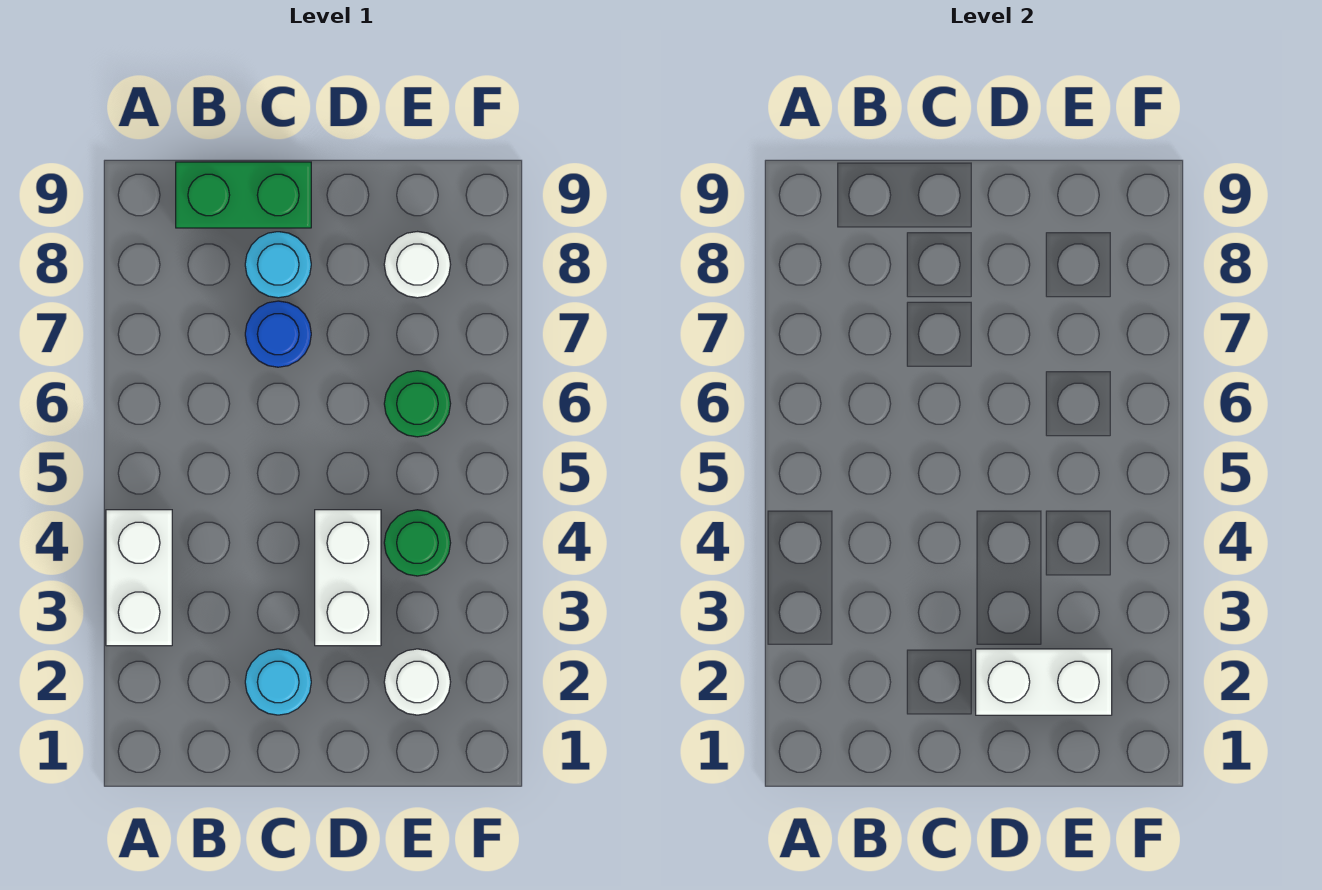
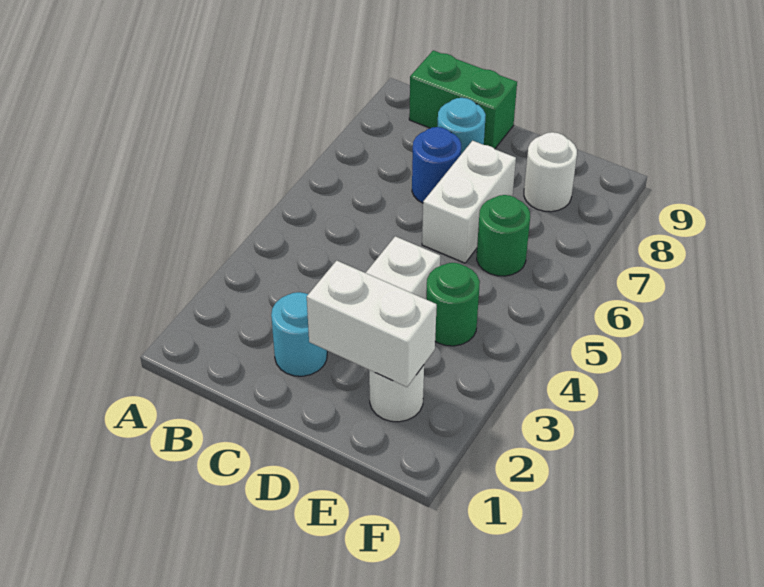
white 1x2 brick [106,510,172,646] -> white 1x2 brick moved to [422,141,516,263]

